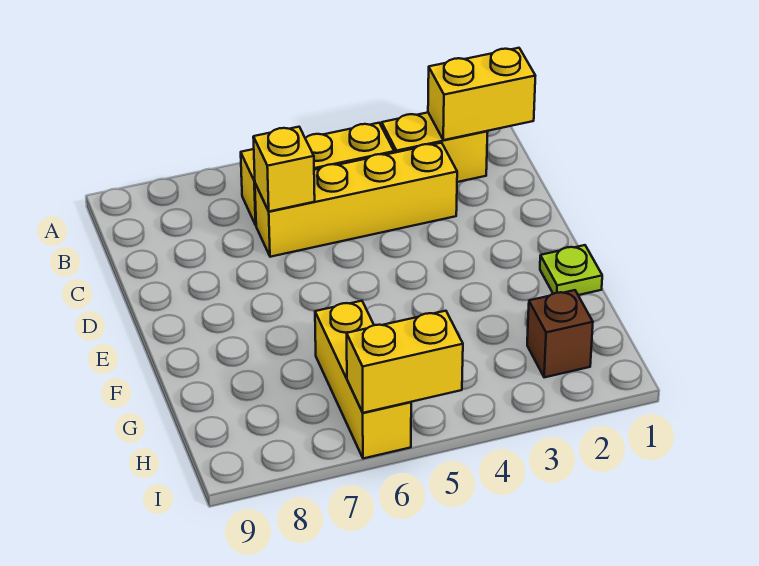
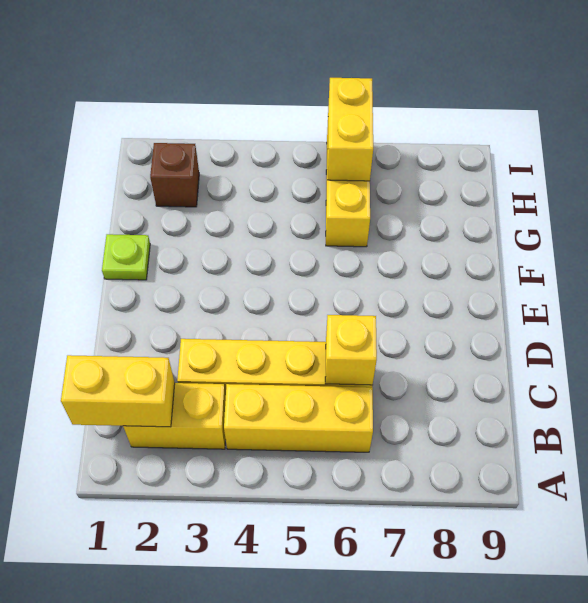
yellow 1x2 brick [347,311,463,413] -> yellow 1x2 brick turned to [328,78,373,181]

